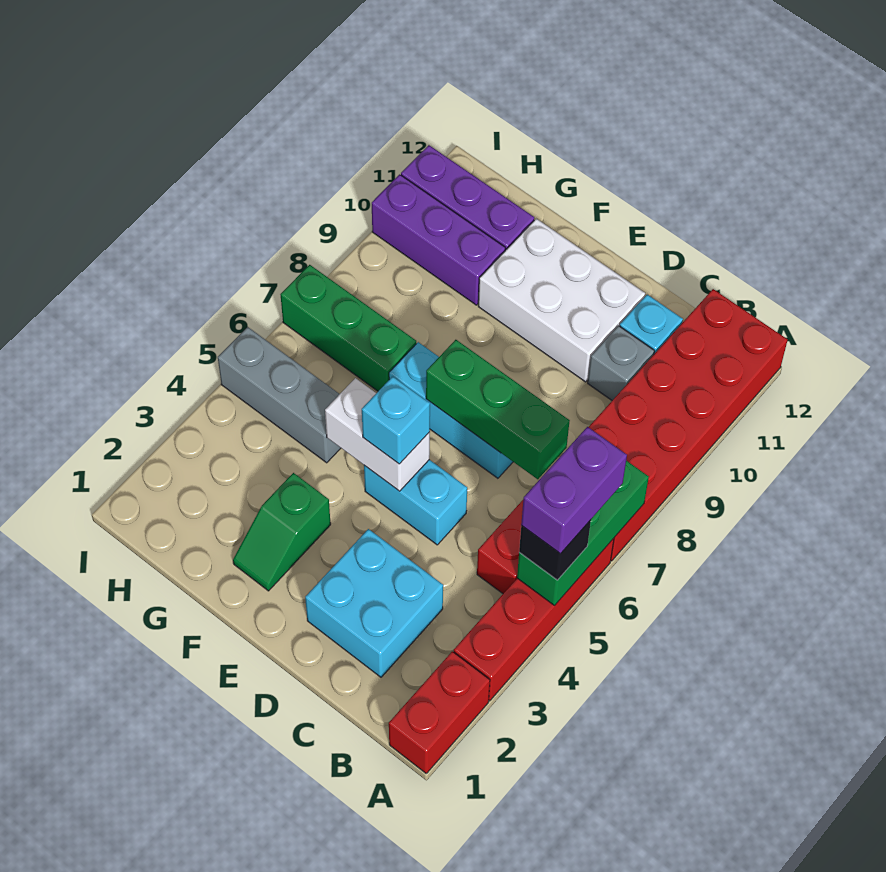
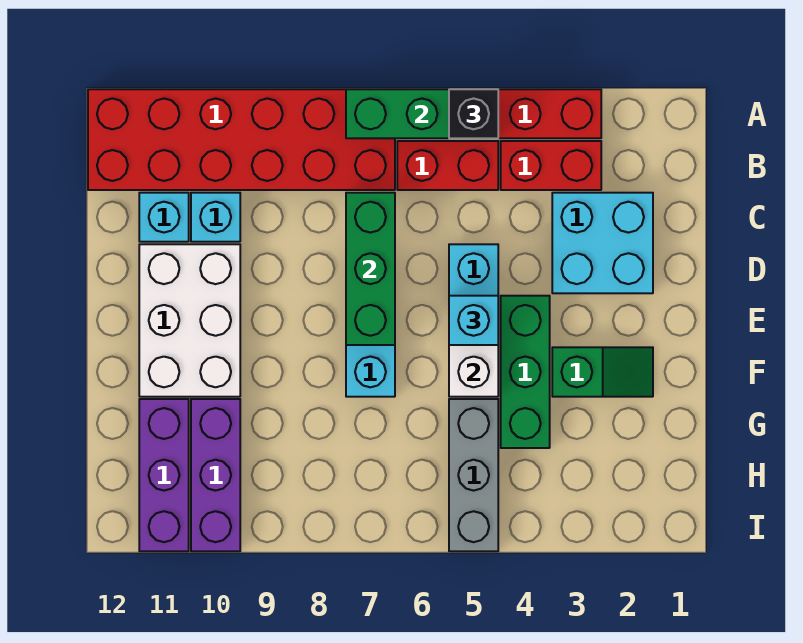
red 1x2 brick [389,651,490,773] -> red 1x2 brick moved to [501,141,601,190]
purple 1x2 brick [521,427,627,554] -> none
grey 1x1 brick [588,326,654,400] -> cyan 1x1 brick [191,193,240,242]
green 1x3 brick [280,265,416,391] -> green 1x3 brick moved to [501,296,550,448]

